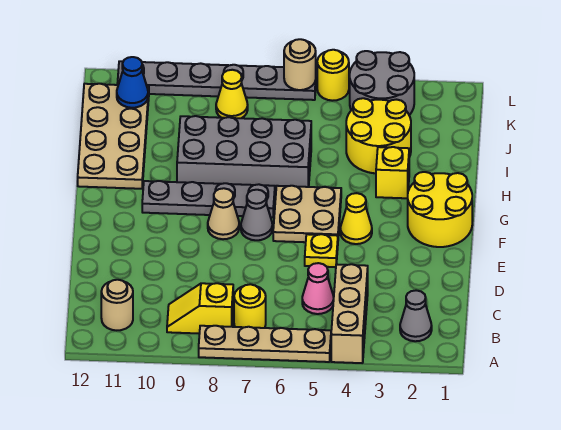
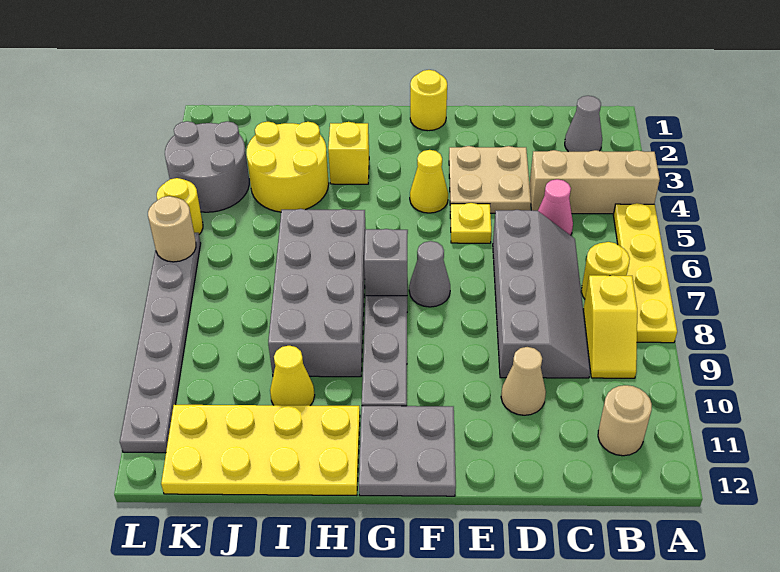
tan 1x4 plate [199,326,331,362] -> yellow 1x4 plate [613,203,677,343]
none -> grey 2x4 slope [493,210,590,378]
yellow 2x2 round brick [408,172,472,247] -> yellow 1x1 round brick [410,70,447,131]
tan 2x2 plate [273,186,341,242] -> tan 2x2 plate moved to [449,146,531,213]
tan 1x1 cone [208,188,239,239] -> tan 1x1 cone moved to [501,347,546,415]
none -> grey 2x2 plate [359,406,456,496]
none -> grey 1x1 brick [364,229,408,296]
tan 2x4 plate [78,84,149,189] -> yellow 2x4 plate [161,405,360,495]
yellow 1x1 cone [216,70,248,118] -> yellow 1x1 cone moved to [270,346,315,406]
blue 1x1 cone [117,57,148,108] -> none

